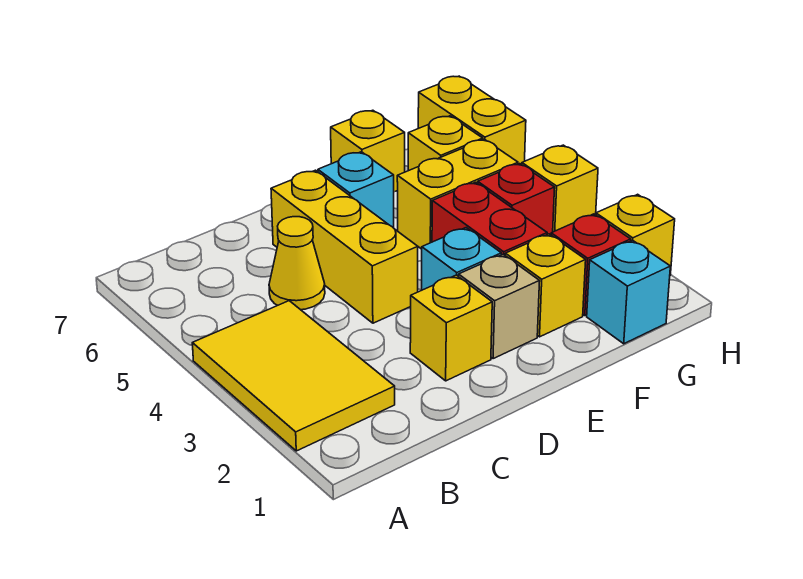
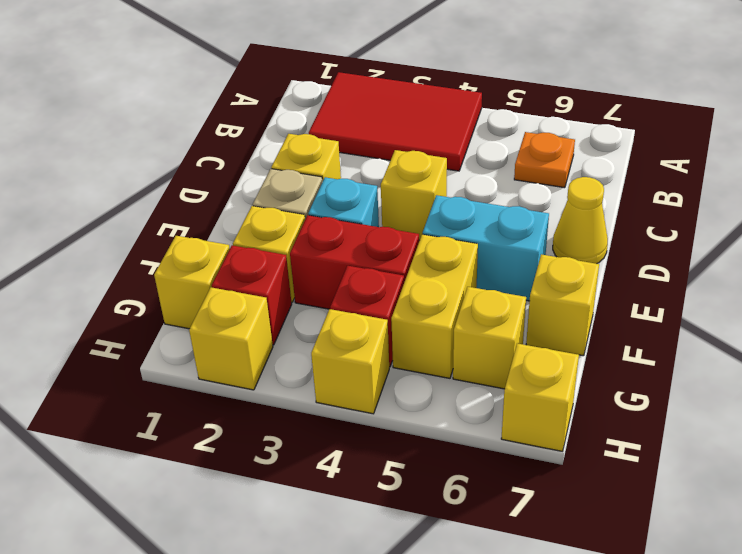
yellow 2x3 tile [192,301,395,451] -> red 2x3 tile [309,72,482,171]
none -> orange 1x1 plate [514,132,575,188]
yellow 1x1 cone [269,217,325,310] -> yellow 1x1 cone moved to [553,177,608,264]
yellow 1x3 brick [271,170,418,323] -> yellow 1x1 brick [381,150,447,240]
cyan 1x1 brick [318,152,394,228] -> cyan 1x2 brick [423,195,549,301]
cyan 1x1 brick [587,240,670,344] -> yellow 1x1 brick [154,236,230,329]
yellow 1x2 brick [418,76,526,165] -> yellow 1x1 brick [501,343,579,451]

